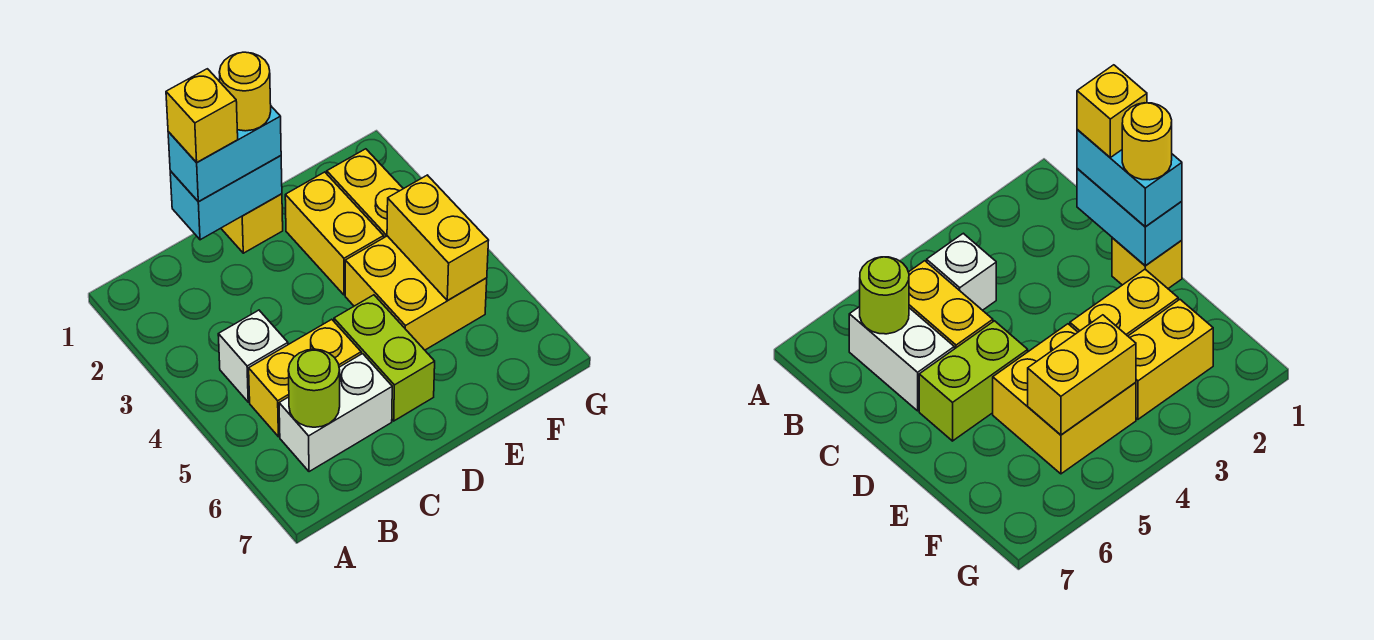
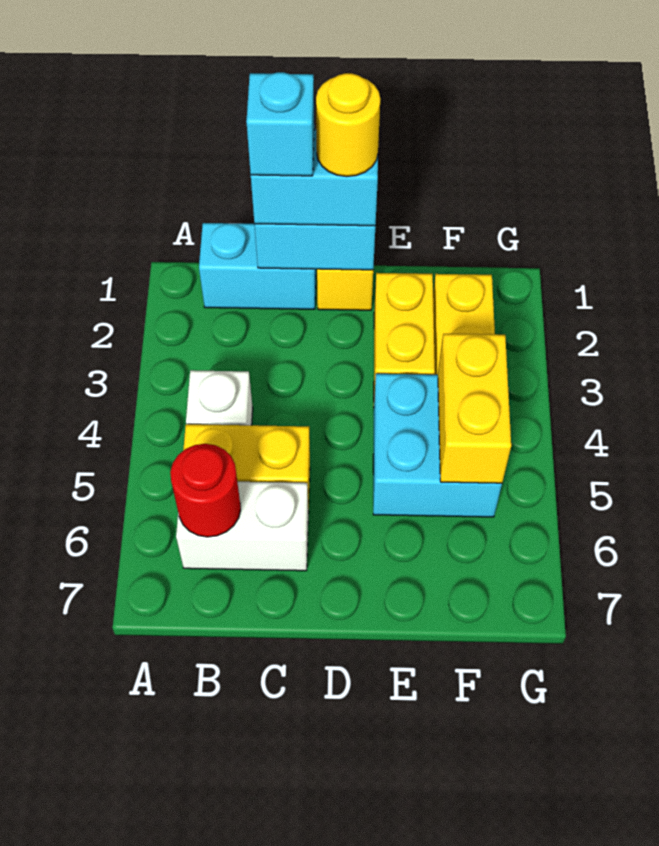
none -> cyan 1x2 brick [199,223,316,309]
lime 1x1 round brick [288,349,340,427] -> red 1x1 round brick [170,444,241,537]
yellow 1x1 brick [166,69,238,163] -> cyan 1x1 brick [246,72,314,176]
lime 1x2 brick [334,295,435,421] -> none
yellow 2x2 brick [345,236,487,350] -> cyan 2x2 brick [373,374,502,517]

